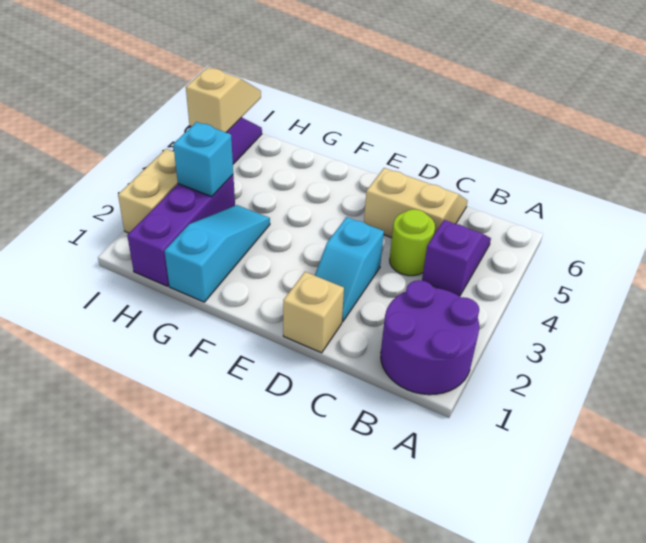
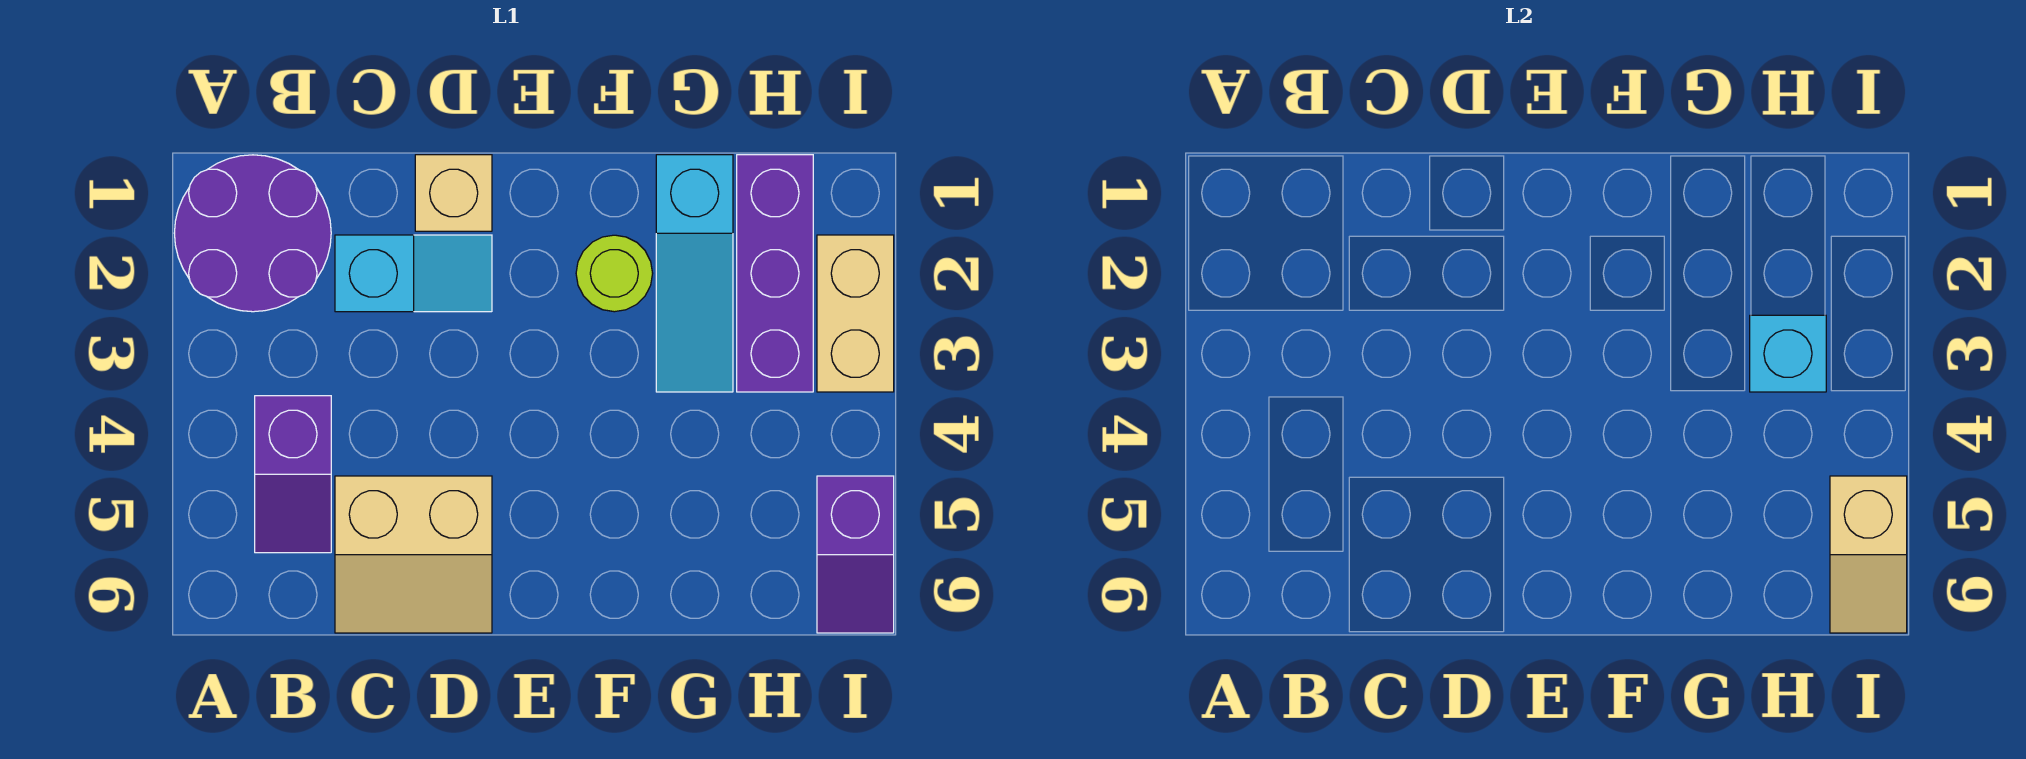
lime 1x1 round brick [390,209,435,276] -> lime 1x1 round brick moved to [576,235,653,312]
cyan 1x2 slope [315,217,384,322] -> cyan 1x2 slope turned to [335,235,492,312]

